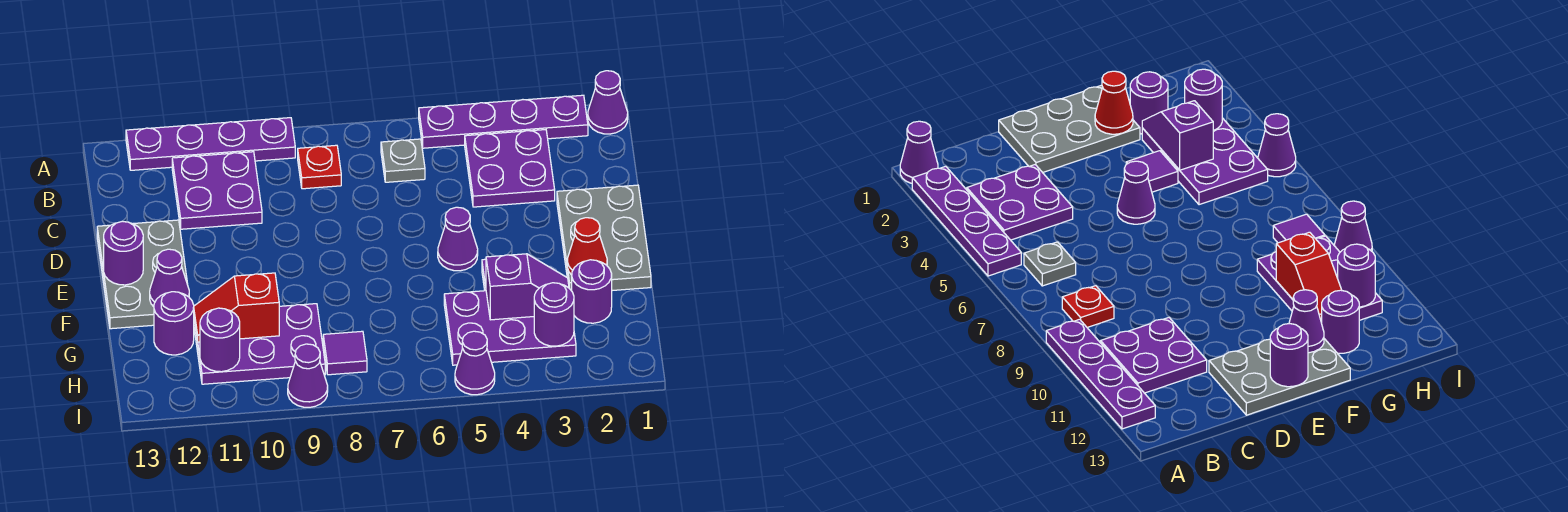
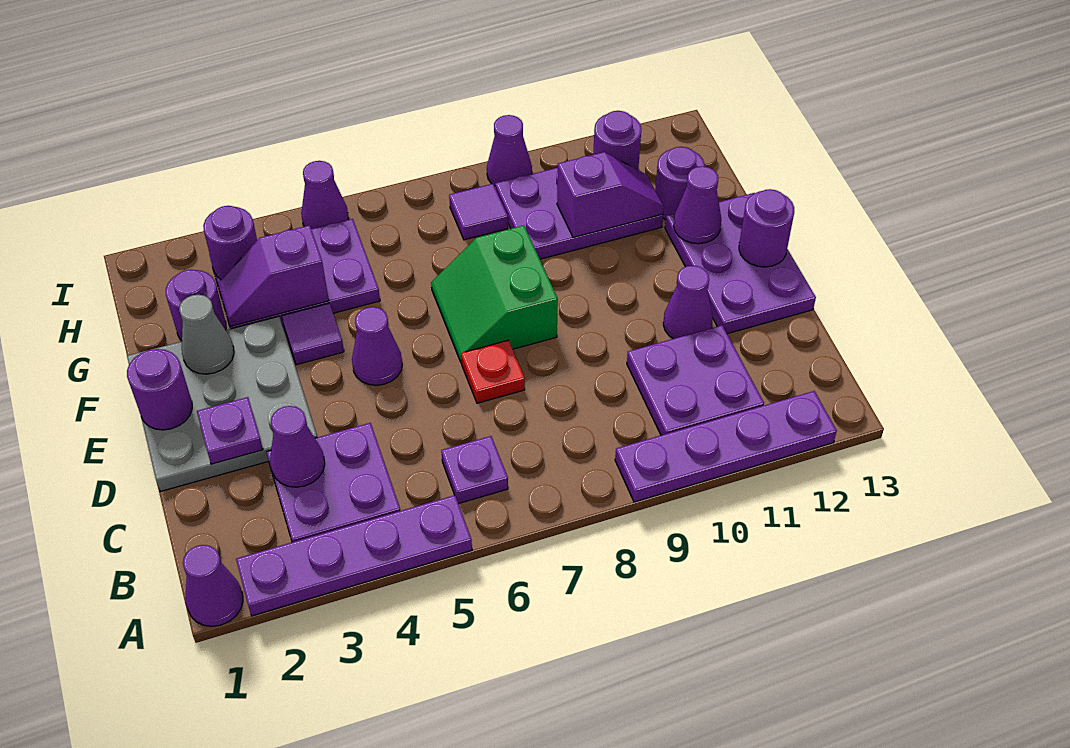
grey 1x1 plate [381,139,425,182] -> purple 1x1 plate [441,436,508,504]
red 1x1 plate [298,145,341,189] -> red 1x1 plate moved to [461,340,525,403]
none -> purple 1x1 cone [270,406,325,487]
grey 2x3 plate [557,185,651,291] -> grey 3x3 plate [127,316,317,491]
none -> purple 1x1 plate [197,397,263,464]
none -> purple 1x1 cone [663,266,713,339]
grey 2x3 plate [97,220,188,329] -> purple 2x3 plate [665,193,816,334]
none -> purple 1x1 round brick [127,349,192,430]
none -> green 2x2 slope [431,226,558,363]
red 1x1 cone [567,218,607,275] -> grey 1x1 cone [179,295,234,374]
red 1x2 slope [194,273,279,342] -> purple 1x2 slope [557,152,664,237]

